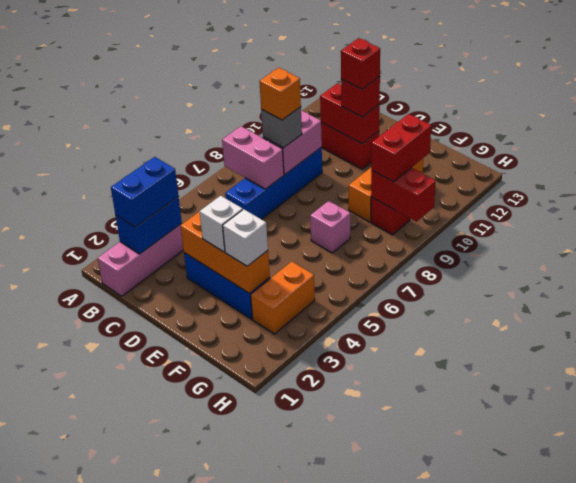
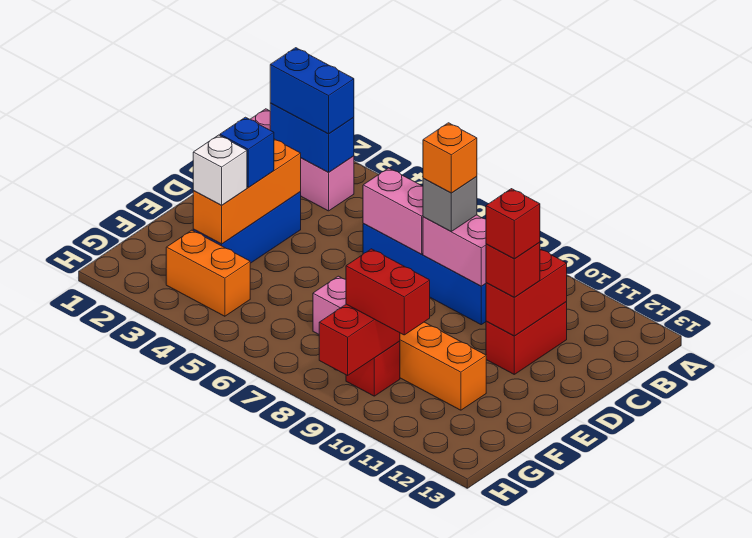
pink 1x2 brick [222,126,284,189] -> pink 1x2 brick turned to [363,168,423,254]
white 1x1 brick [200,196,243,252] -> blue 1x1 brick [220,117,274,187]

